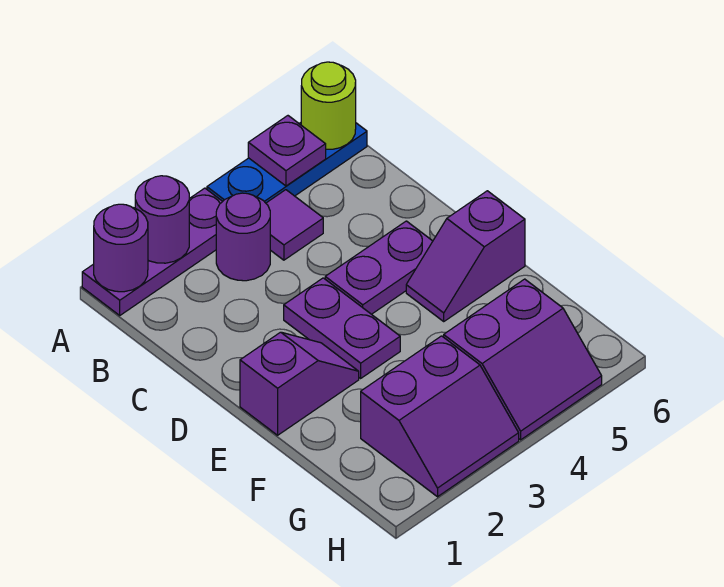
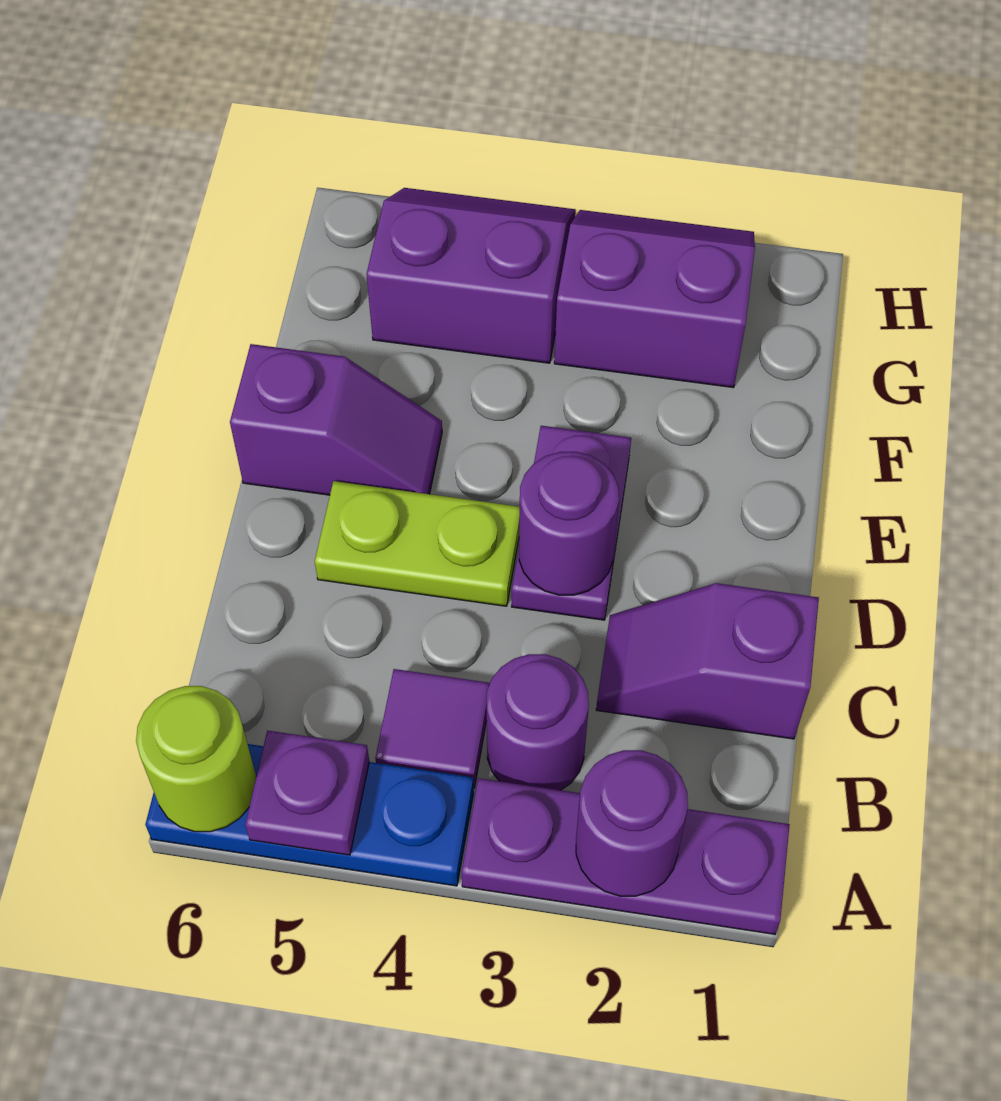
purple 1x1 round brick [94,204,148,292] -> purple 1x1 round brick moved to [519,452,619,595]
purple 1x2 plate [325,221,433,314] -> lime 1x2 plate [315,481,520,606]
purple 1x2 slope [240,332,359,435] -> purple 1x2 slope moved to [596,583,819,739]

